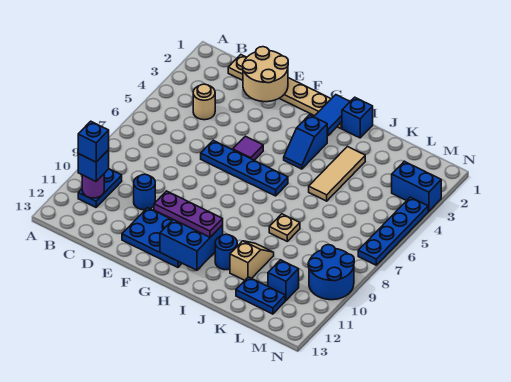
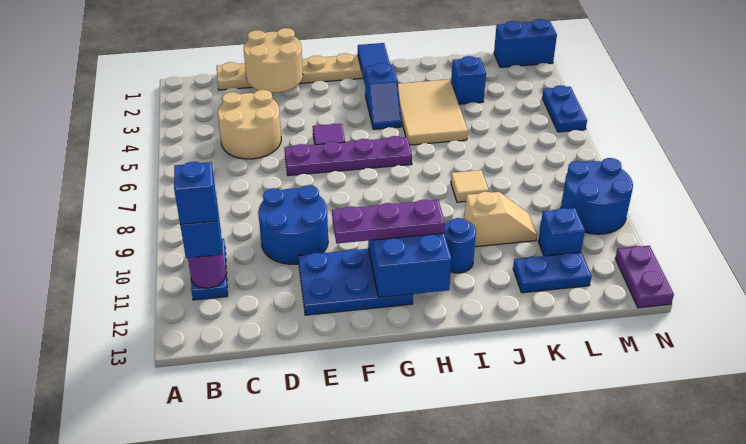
tan 1x1 round brick [193,84,215,120] -> tan 2x2 round brick [218,90,281,159]
blue 1x1 round brick [134,174,155,210] -> blue 2x2 round brick [258,185,328,264]
blue 1x4 plate [201,140,288,196] -> purple 1x4 plate [285,136,412,176]
blue 1x1 brick [342,97,373,138] -> blue 1x1 brick moved to [451,56,486,104]
tan 1x3 tile [309,147,365,201] -> tan 2x3 tile [398,79,468,145]
tan 1x1 plate [269,214,300,241] -> tan 1x1 tile [451,170,488,202]
tan 1x2 slope [230,241,274,280] -> tan 1x2 slope turned to [465,192,537,247]
blue 1x2 brick [392,161,441,211] -> blue 1x2 brick moved to [494,19,557,67]
blue 1x4 plate [358,197,428,265] -> blue 1x2 plate [542,85,587,132]
none -> purple 1x2 plate [615,246,674,308]

